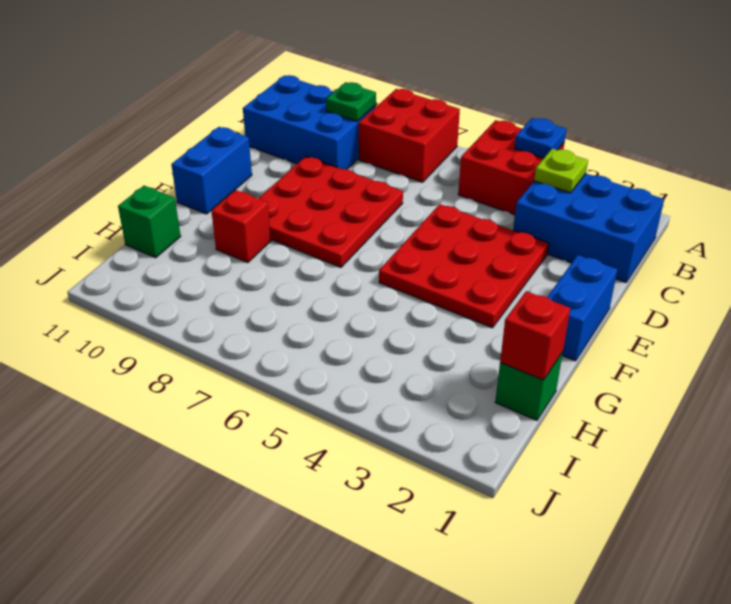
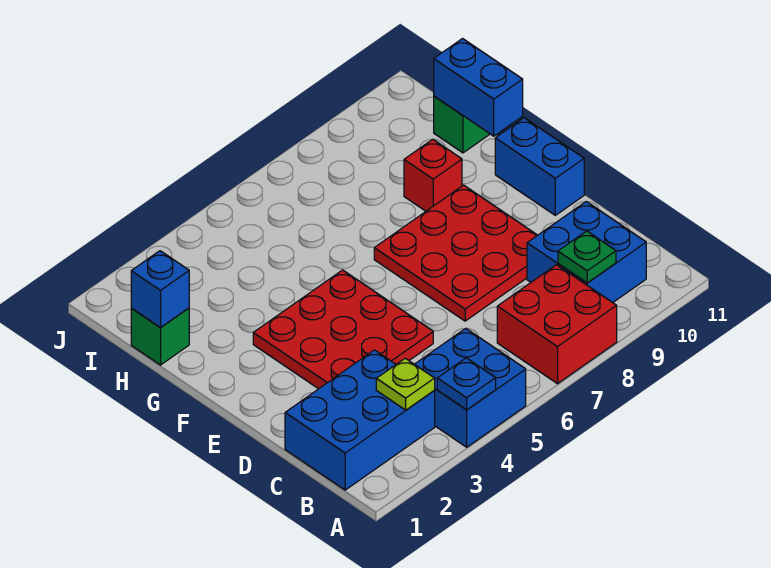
red 2x2 brick [458,120,565,215] -> blue 2x2 brick [415,328,526,447]
blue 2x3 brick [243,75,376,169] -> blue 2x2 brick [527,202,646,303]
blue 1x2 brick [547,255,618,361] -> blue 1x2 brick moved to [434,39,523,136]
red 1x1 brick [500,291,570,380] -> blue 1x1 brick [131,251,189,327]

